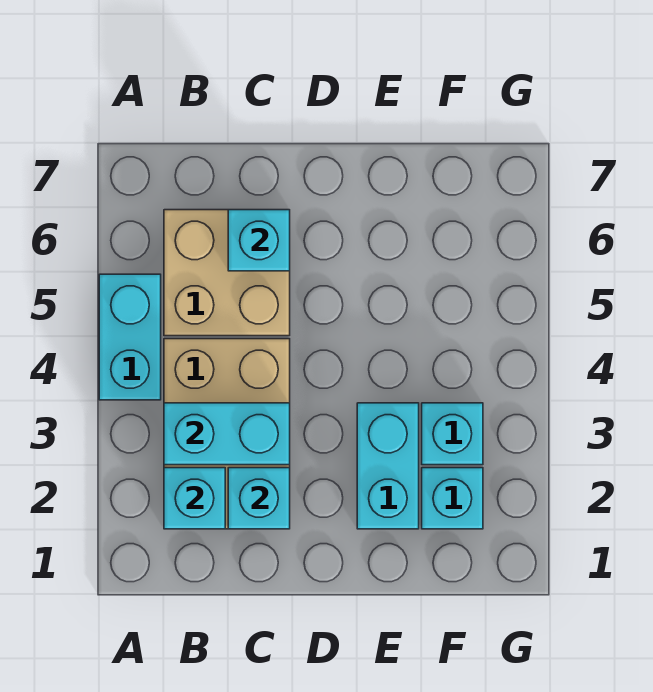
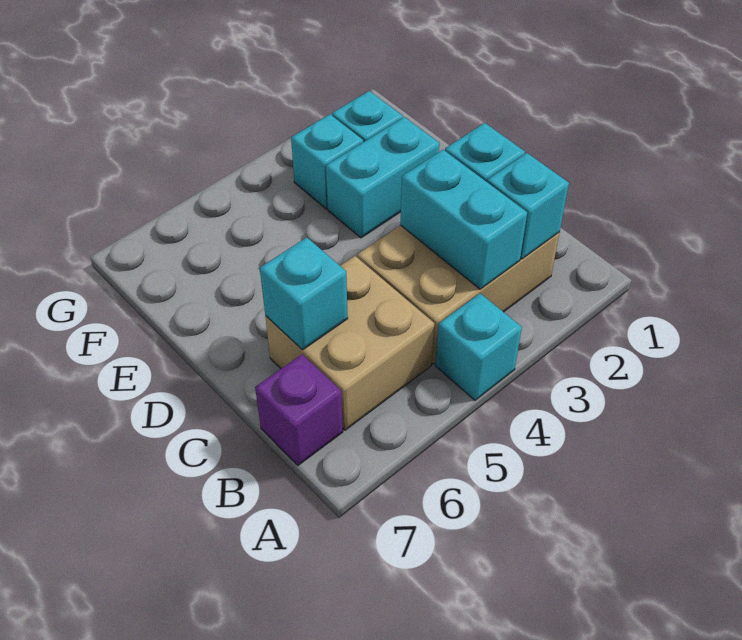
cyan 1x2 brick [99,274,161,400] -> cyan 1x1 brick [435,293,522,400]
none -> purple 1x1 brick [255,354,343,465]

